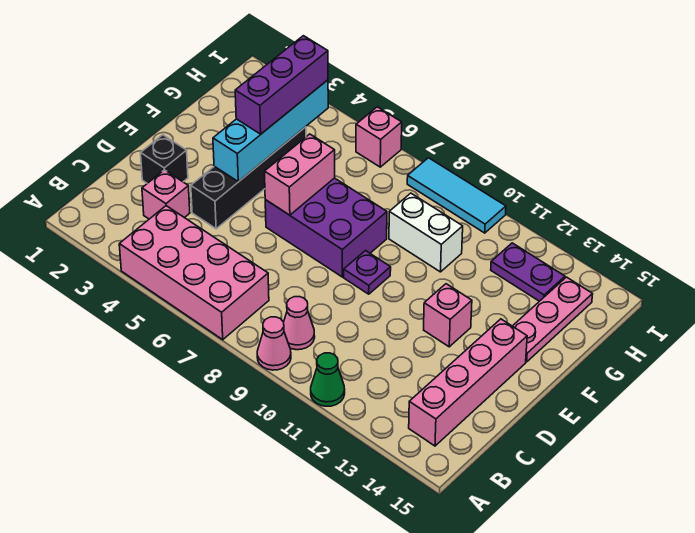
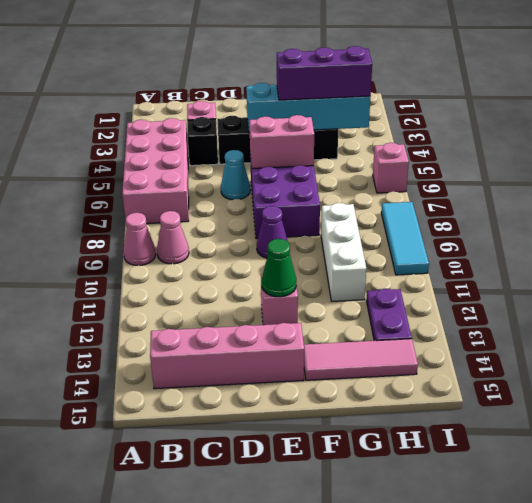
green 1x1 cone [311,353,345,406] -> green 1x1 cone moved to [262,239,296,297]
black 1x1 brick [141,135,188,183] -> black 1x1 brick moved to [187,117,218,166]
none -> cyan 1x1 cone [221,150,250,200]
purple 1x1 plate [344,251,391,294] -> purple 1x1 cone [257,206,288,258]
pink 1x3 plate [513,277,593,362] -> pink 1x3 tile [304,339,418,380]
white 1x2 brick [389,193,463,272] -> white 1x3 brick [321,203,366,301]

